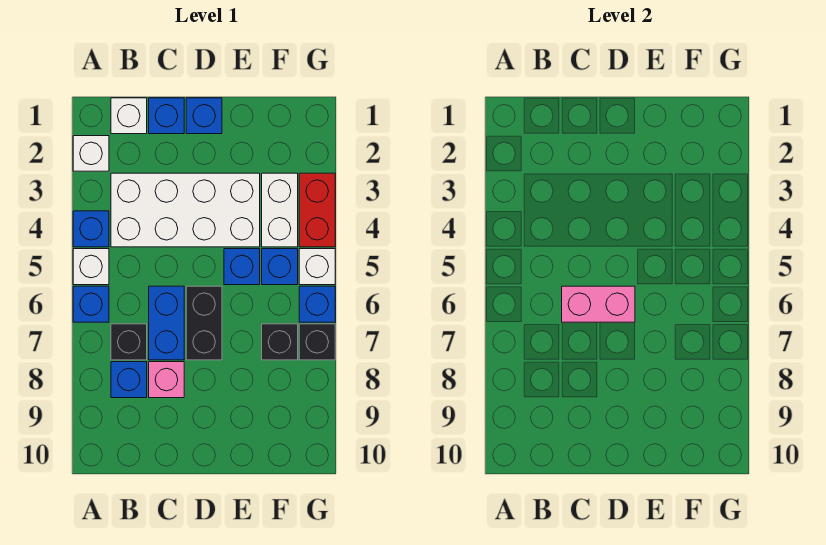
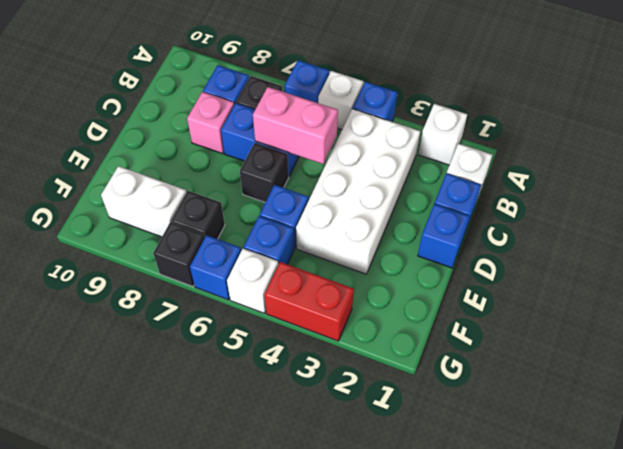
pink 1x2 brick [562,286,635,322] -> pink 1x2 brick turned to [253,87,338,164]
black 1x2 brick [186,286,222,360] -> black 1x1 brick [240,143,289,202]
white 1x2 brick [262,173,298,247] -> white 1x2 brick moved to [101,166,186,237]

